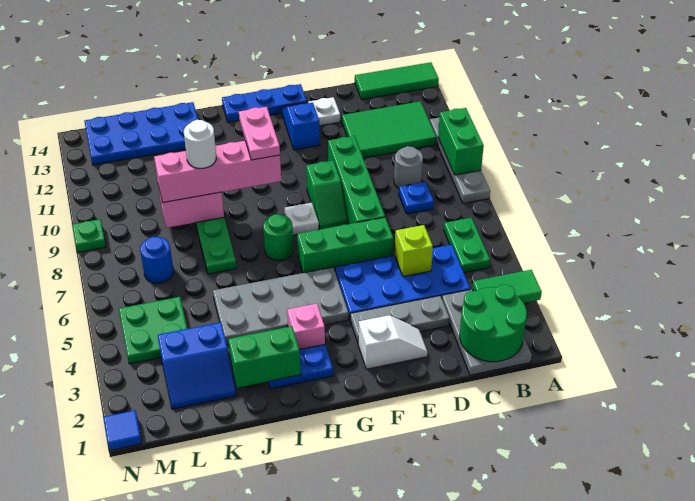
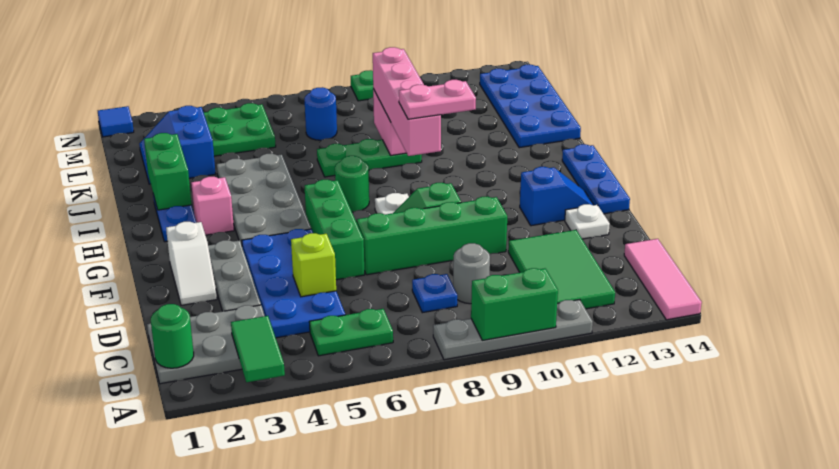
green 1x3 tile [355,62,439,100] -> pink 1x3 tile [624,239,702,320]
green 2x2 round brick [460,285,527,362] -> green 1x1 round brick [151,304,194,368]
white 1x1 round brick [184,120,216,169] -> none

